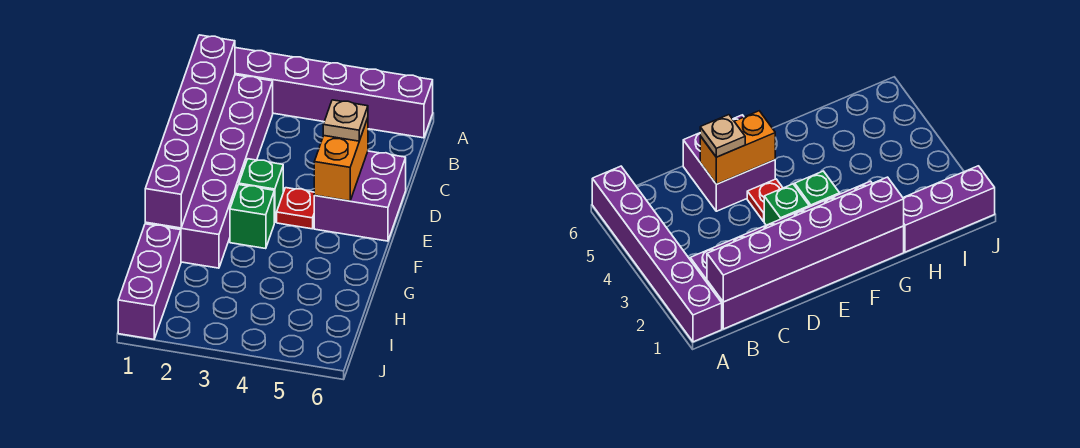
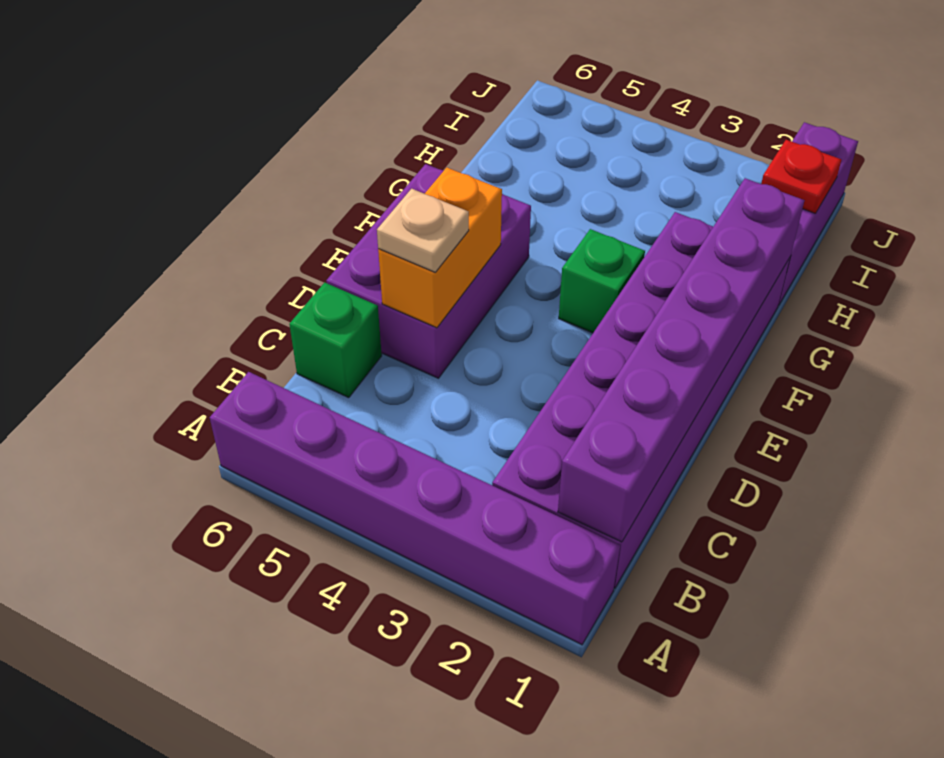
purple 2x2 brick [314,151,406,241] -> purple 2x3 brick [326,164,531,378]
green 1x1 brick [239,159,283,223] -> green 1x1 brick moved to [289,282,382,398]
red 1x1 plate [277,188,315,229] -> red 1x1 plate moved to [761,140,841,214]

